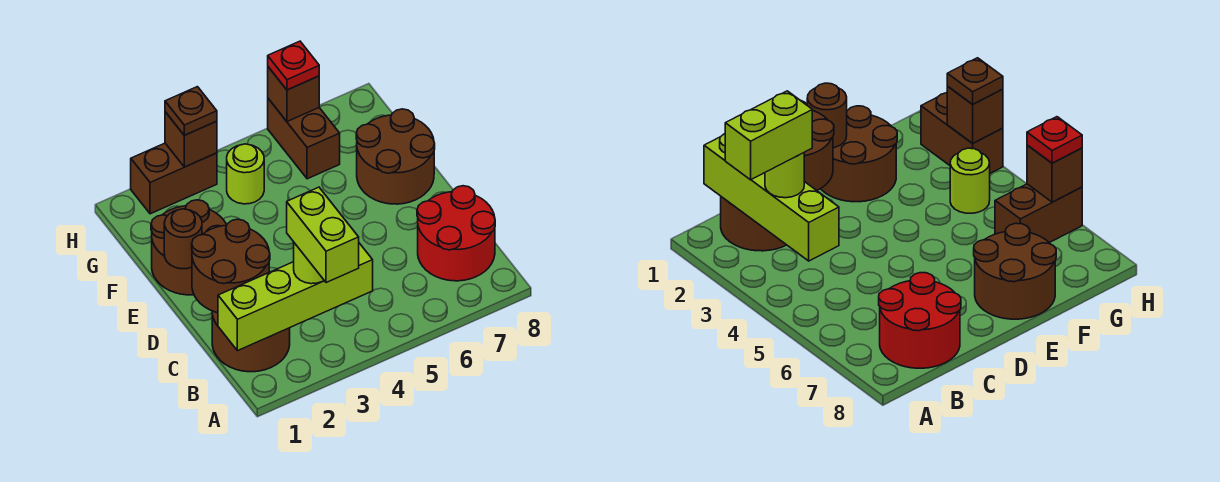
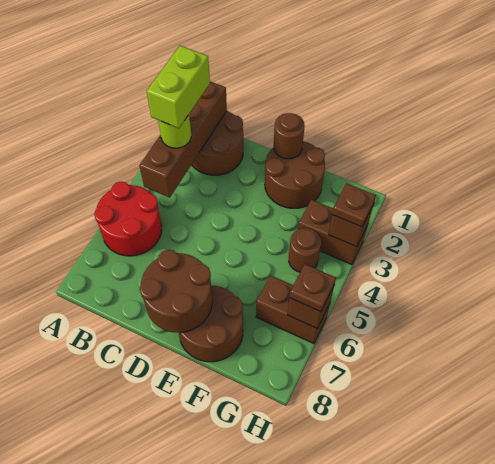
lime 1x2 brick [287,187,359,283] -> lime 1x2 brick turned to [147,46,210,128]
lime 1x4 brick [218,243,373,351] -> brown 1x4 brick [139,81,227,198]
red 2x2 round brick [417,186,495,281] -> red 2x2 round brick moved to [94,182,162,256]
brown 2x2 round brick [192,219,270,313] -> brown 2x2 round brick moved to [140,250,212,333]
lime 1x1 round brick [227,144,264,204] -> brown 1x1 round brick [289,228,321,272]
brown 1x2 brick [131,143,217,214] -> brown 1x2 brick turned to [298,200,368,265]
red 1x1 plate [268,41,319,90] -> brown 1x1 plate [290,264,336,312]

